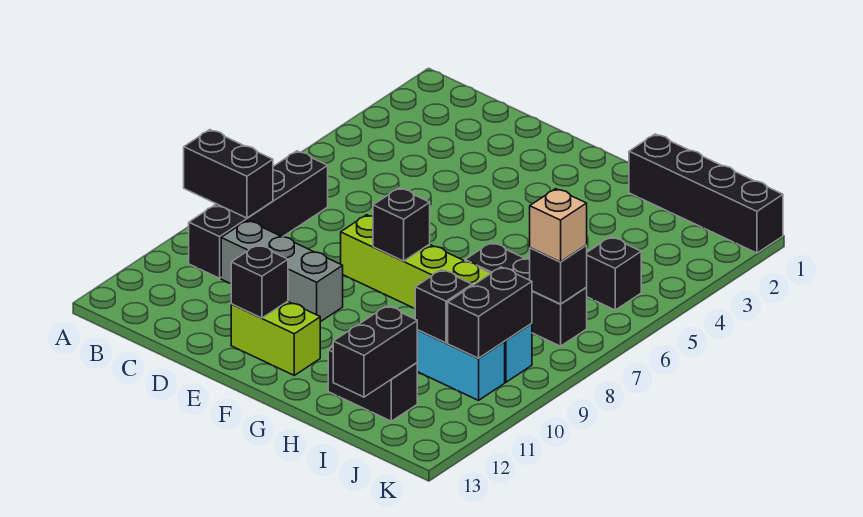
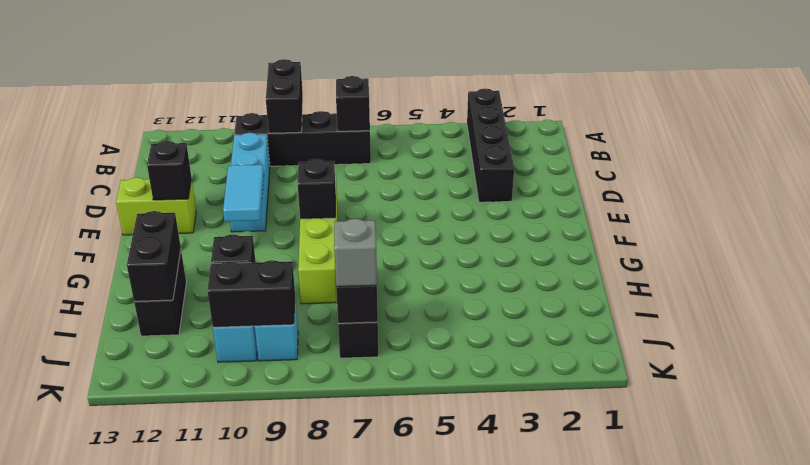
grey 1x3 brick [221,220,343,322] -> cyan 1x3 brick [230,133,270,232]
none -> cyan 1x2 tile [223,165,264,221]
lime 1x2 brick [231,301,320,375] -> lime 1x2 brick turned to [116,177,196,235]
black 1x4 brick [629,134,783,253] -> black 1x4 brick moved to [467,88,514,202]
black 1x2 brick [333,306,417,397] -> black 1x2 brick turned to [127,211,181,301]
black 1x1 brick [586,237,641,310] -> black 1x1 brick moved to [336,76,370,131]
tan 1x1 brick [530,189,587,262] -> grey 1x1 brick [334,219,377,287]

